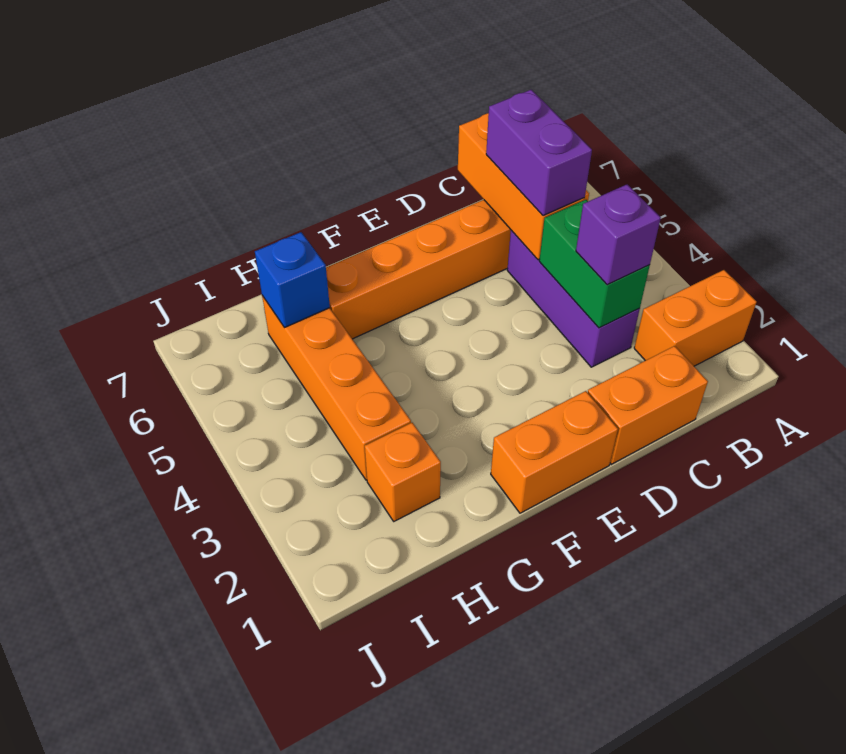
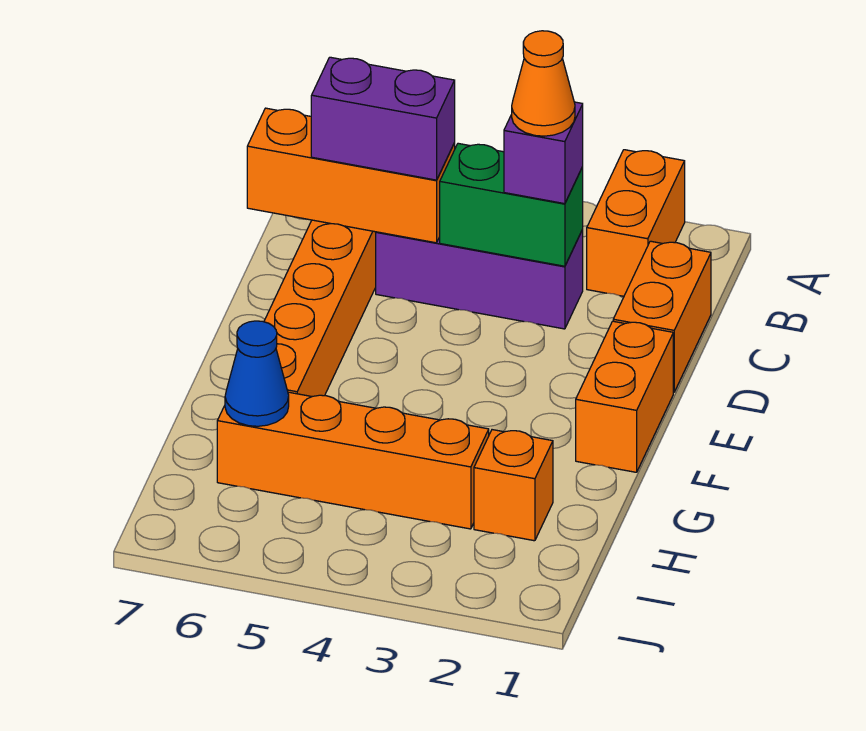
none -> orange 1x1 cone [512,31,575,136]
blue 1x1 brick [255,232,330,328] -> blue 1x1 cone [225,321,289,426]

